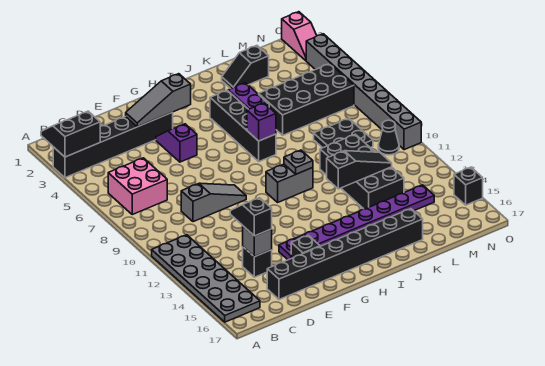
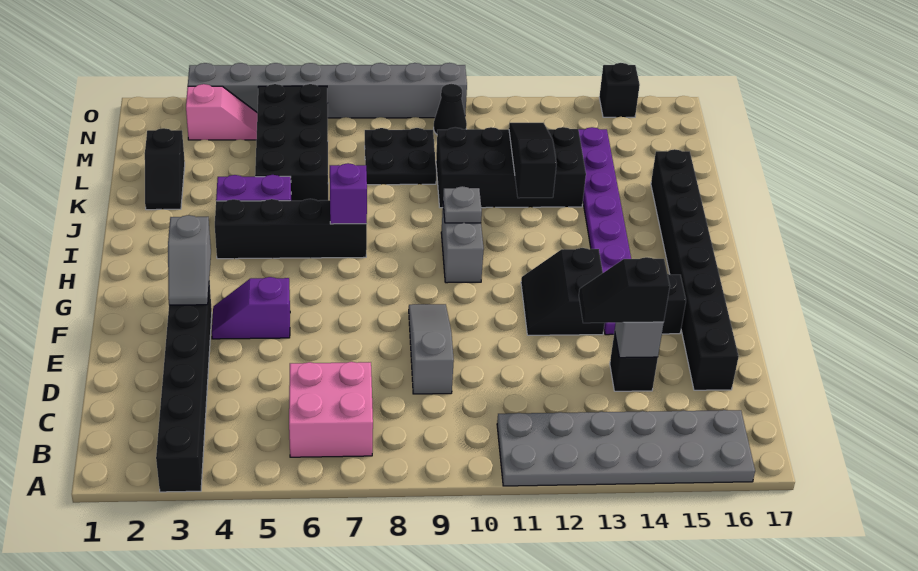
black 2x2 slope [41,111,100,157] -> black 2x2 slope moved to [521,248,605,335]
grey 1x3 slope [126,74,191,127] -> grey 1x2 slope [168,215,211,305]
pink 1x2 slope [282,12,317,60] -> pink 1x2 slope moved to [186,84,257,140]

